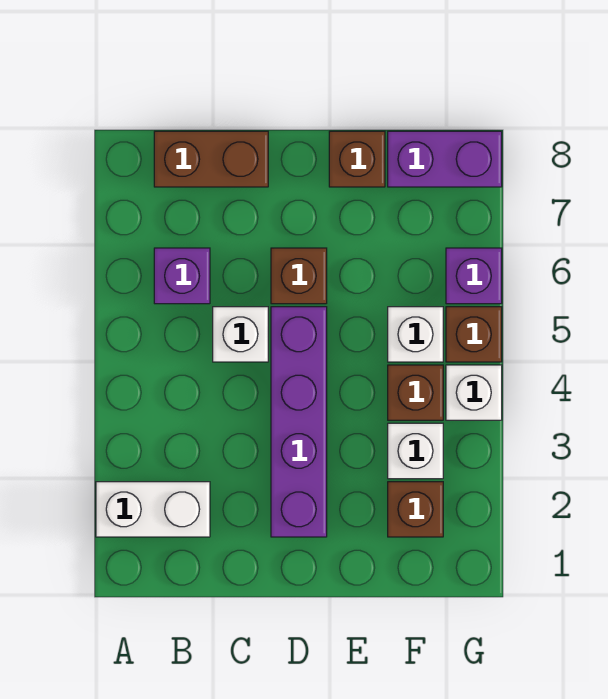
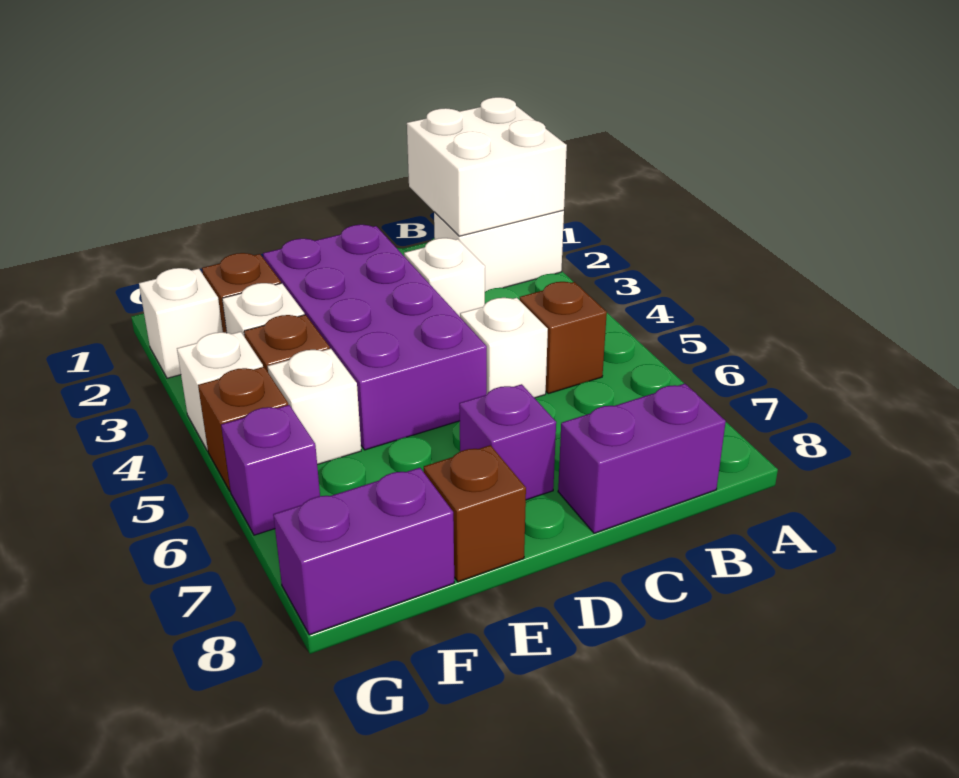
none -> white 2x2 brick [407,97,567,236]
purple 1x1 brick [154,248,210,304] -> purple 1x1 brick moved to [459,384,556,500]
brown 1x2 brick [154,131,268,187] -> purple 1x2 brick [558,384,726,533]
none -> white 1x1 brick [404,238,485,317]
purple 1x4 brick [271,307,327,537] -> purple 2x4 brick [263,225,487,450]
brown 1x1 brick [271,248,327,304] -> brown 1x1 brick moved to [520,282,607,394]
none -> white 1x1 brick [139,268,223,378]

